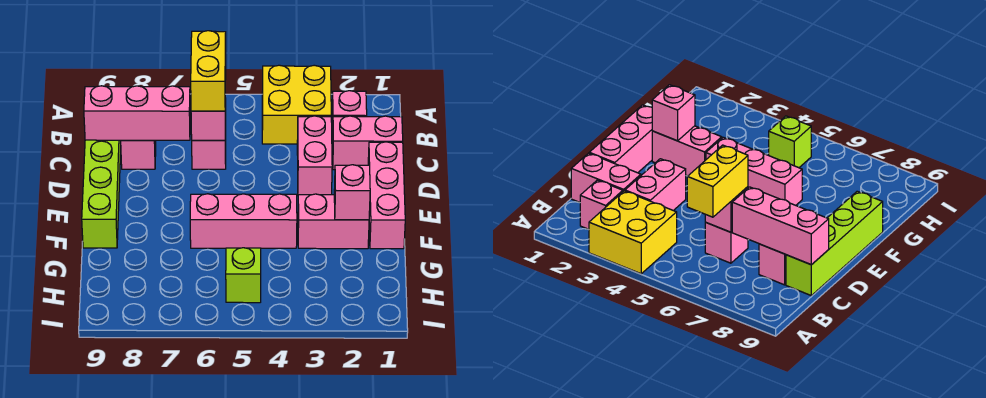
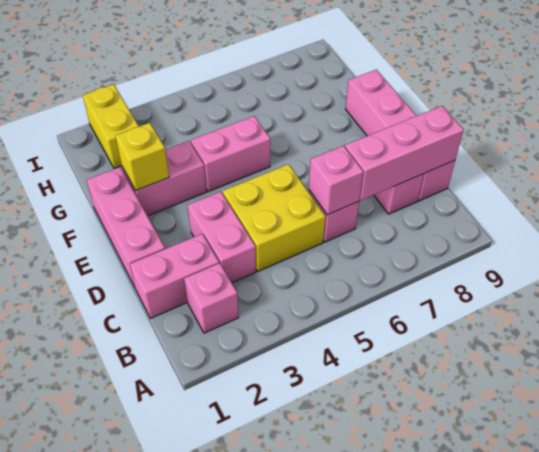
yellow 2x2 brick [262,65,331,144] -> yellow 2x2 brick moved to [223,164,325,271]
yellow 1x2 brick [191,31,226,111] -> yellow 1x2 brick moved to [83,84,139,168]
lime 1x4 brick [82,140,121,248] -> pink 1x4 brick [346,70,455,201]
pink 1x1 brick [334,165,370,220] -> yellow 1x1 brick [116,123,169,190]
pink 1x3 brick [190,194,297,248] -> pink 1x2 brick [191,116,270,192]
lime 1x1 brick [226,248,261,303] -> none

